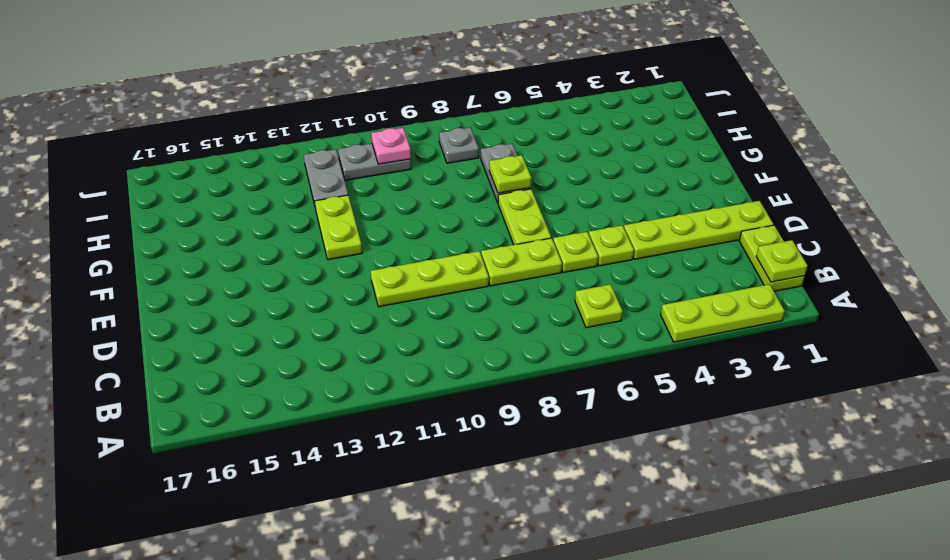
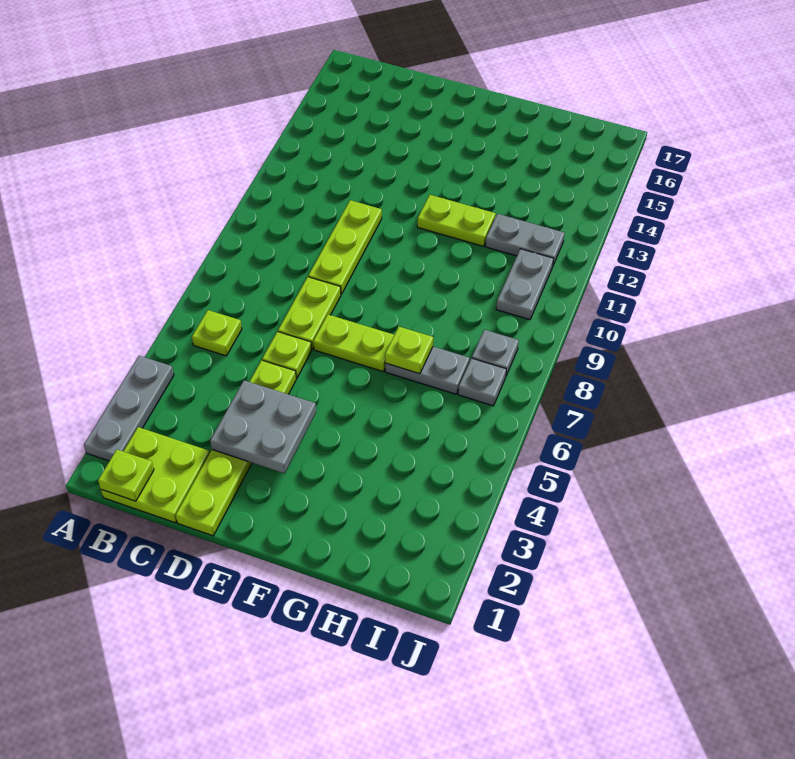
lime 1x3 plate [661,284,785,342] -> grey 1x3 plate [84,356,174,461]
lime 1x2 plate [739,225,804,291] -> lime 2x2 plate [101,427,210,523]
none -> grey 2x2 plate [210,380,316,473]
none -> grey 1x1 plate [458,358,506,406]
pink 1x1 plate [371,128,411,164] -> none

